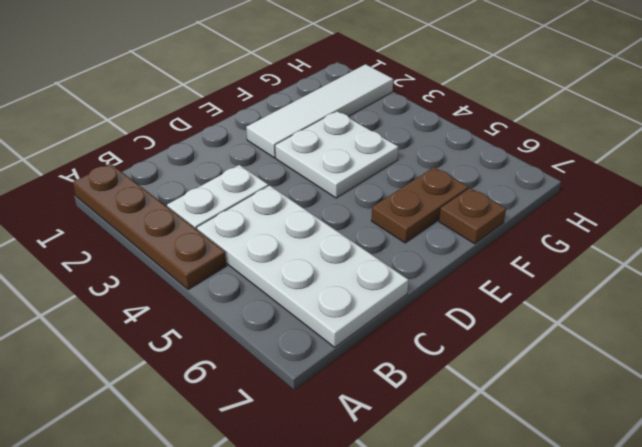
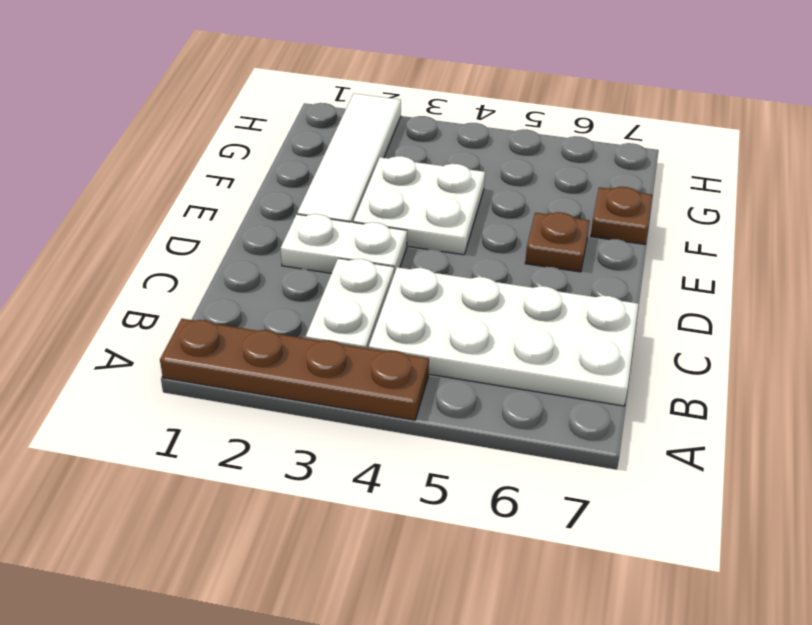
none -> white 1x2 plate [281,214,407,274]
brown 1x2 plate [371,167,468,243] -> brown 1x1 plate [525,212,590,272]

